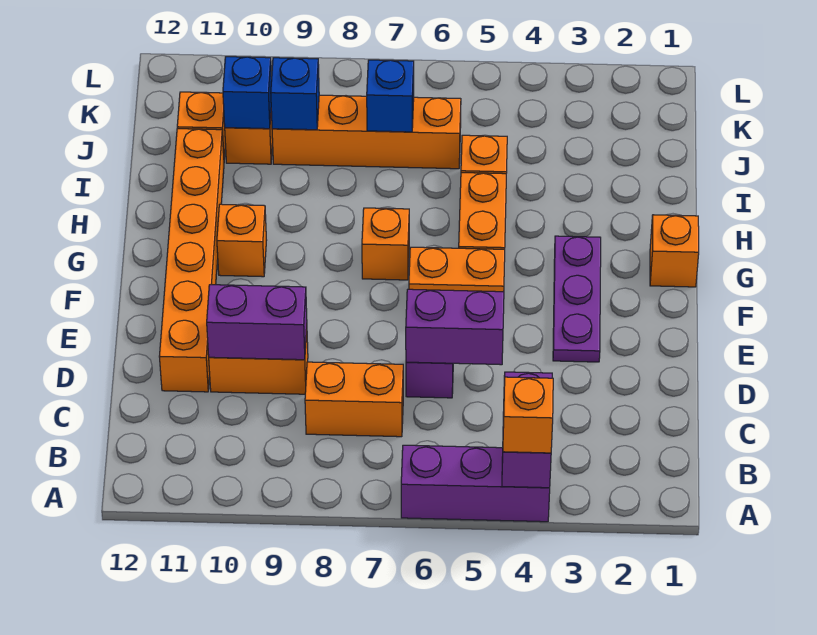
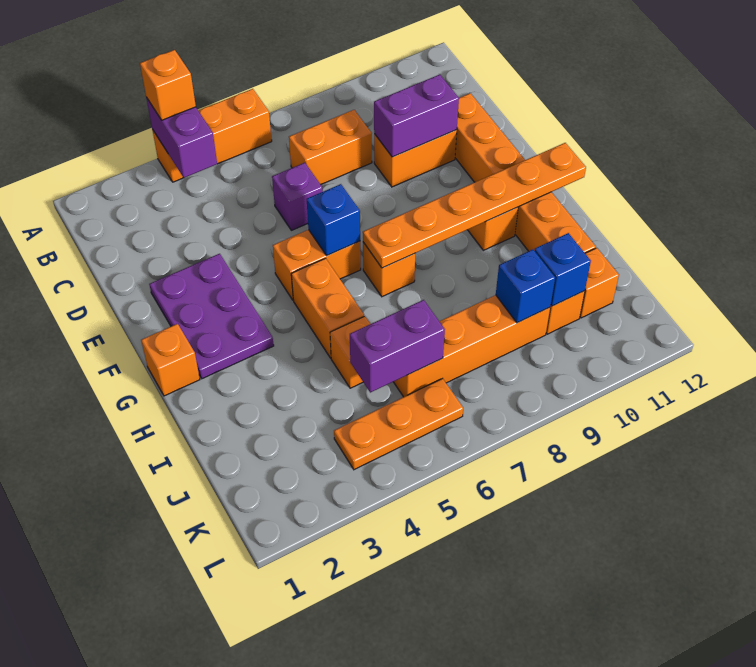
purple 1x3 brick [401,445,550,522] -> orange 1x3 brick [152,89,272,182]
purple 1x2 brick [406,289,504,365] -> purple 1x2 brick moved to [350,300,445,392]
purple 1x3 plate [553,236,601,362] -> purple 2x3 plate [149,254,274,379]
none -> orange 1x6 plate [363,143,586,268]
blue 1x1 brick [367,60,414,132] -> blue 1x1 brick moved to [307,184,360,256]
none -> orange 1x3 plate [334,378,463,470]

